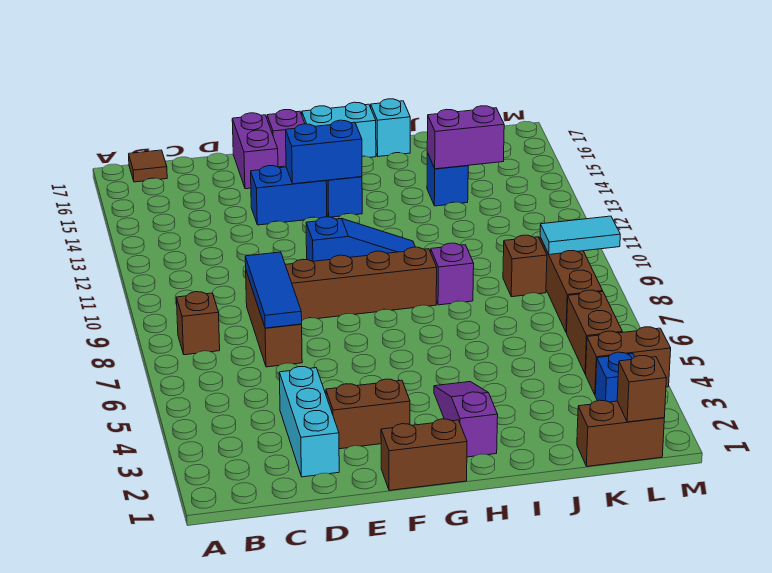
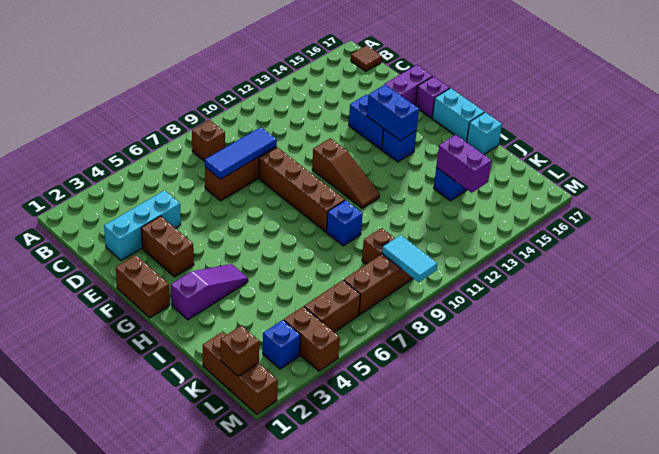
blue 1x3 slope [306,217,415,261] -> brown 1x3 slope [312,138,380,208]
purple 1x1 brick [431,243,474,305] -> blue 1x1 brick [327,200,363,246]
brown 1x2 brick [577,400,664,466] -> brown 1x3 brick [203,332,278,415]

